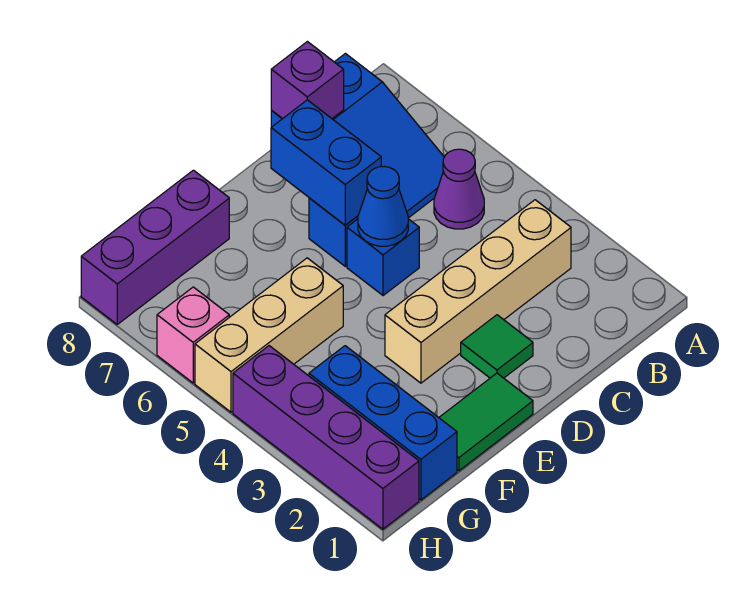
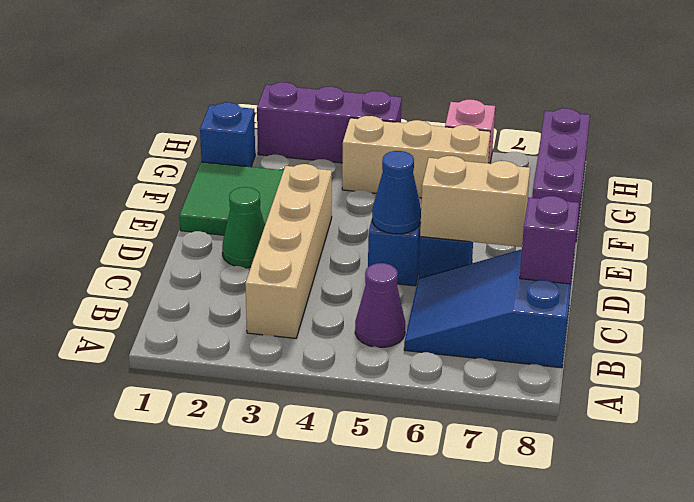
green 1x1 tile [461,315,533,378] -> green 1x1 cone [222,187,265,268]
blue 1x2 brick [271,100,381,225] -> tan 1x2 brick [420,156,530,247]
green 1x2 tile [439,373,533,471] -> green 2x2 tile [179,162,284,235]
tan 1x3 brick [195,258,343,412] -> tan 1x3 brick turned to [342,116,490,198]
blue 1x3 brick [309,346,457,500] -> blue 1x1 brick [200,102,255,167]
purple 1x4 brick [233,346,419,529] -> purple 1x3 brick [257,82,402,163]

